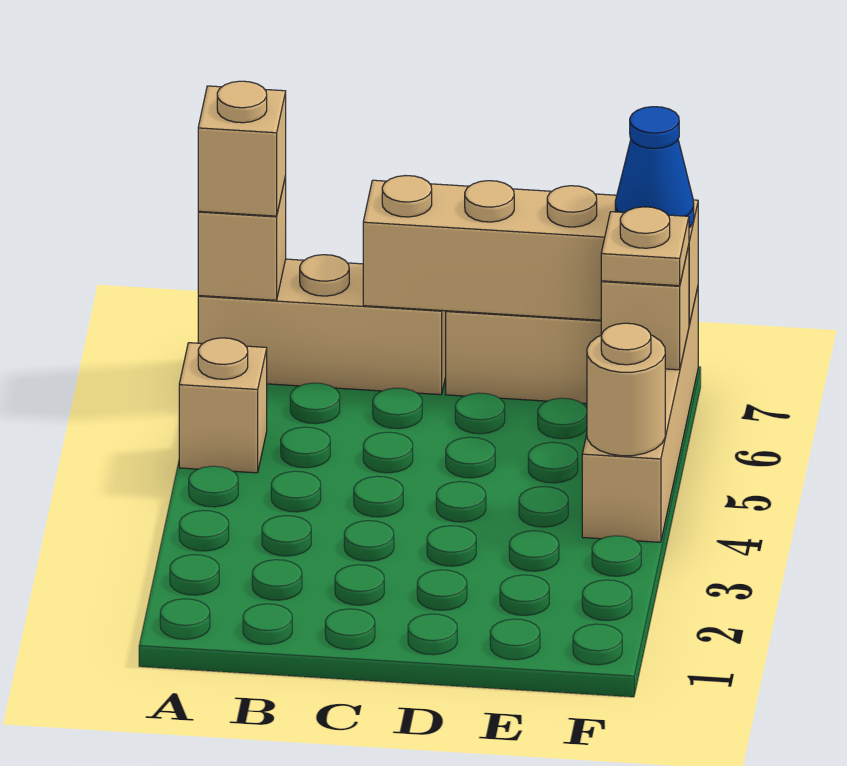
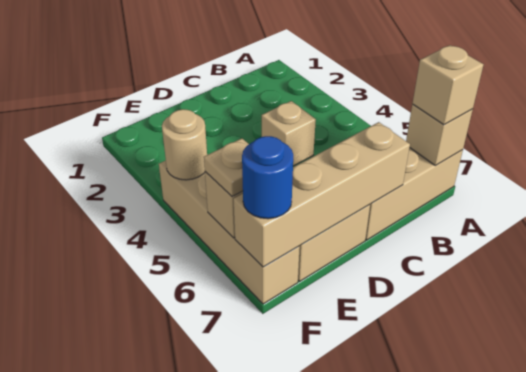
tan 1x1 brick [179,338,267,473] -> tan 1x1 brick moved to [262,101,316,166]
blue 1x1 cone [615,107,694,228] -> blue 1x1 round brick [242,136,293,219]

